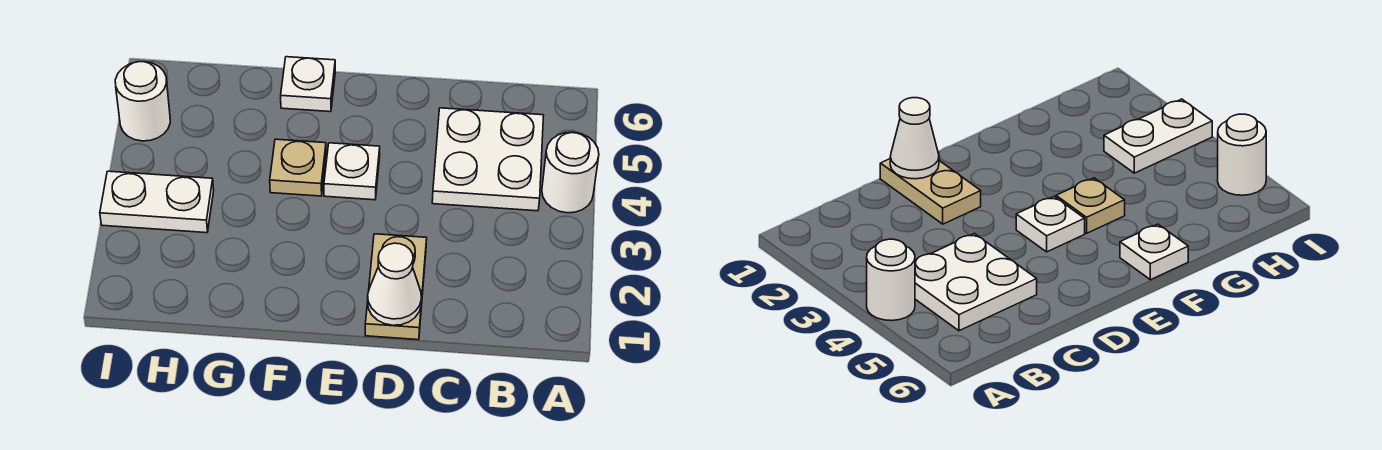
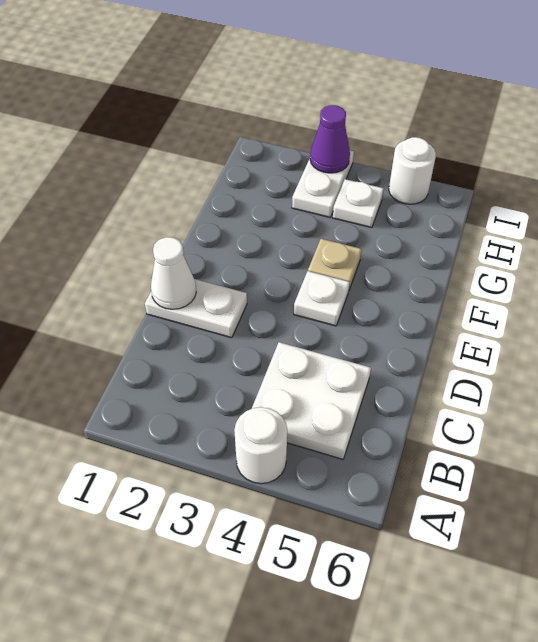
tan 1x2 plate [365,234,427,340] -> white 1x2 plate [145,279,247,338]
white 1x1 plate [281,57,335,112] -> white 1x1 plate moved to [333,179,384,228]
none -> purple 1x1 cone [310,105,350,173]

